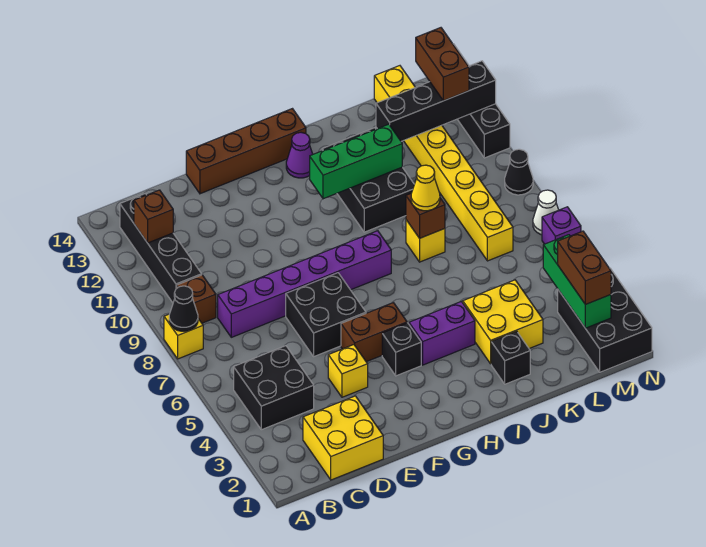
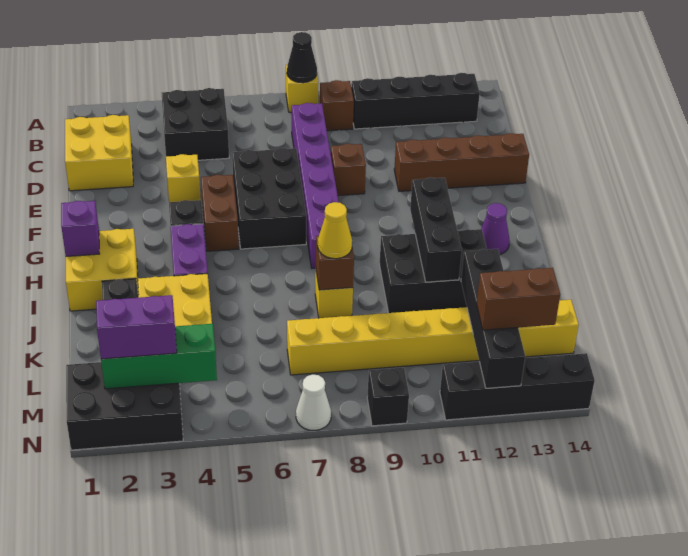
brown 1x1 brick [134,190,173,243] -> brown 1x1 brick moved to [331,144,366,196]
black 2x2 brick [286,273,366,356] -> black 2x3 brick [232,148,306,249]
brown 1x4 brick [186,109,306,194] -> brown 1x4 brick turned to [394,133,529,191]
none -> yellow 2x2 brick [66,229,139,311]
green 1x3 brick [310,124,402,199] -> black 1x3 brick [410,177,462,282]
brown 1x2 brick [558,231,611,305] -> purple 1x2 brick [96,295,177,359]
purple 1x1 brick [542,207,581,244] -> purple 1x1 brick moved to [61,201,99,256]
black 1x1 cone [505,149,533,195] -> black 1x1 brick [367,368,409,426]

